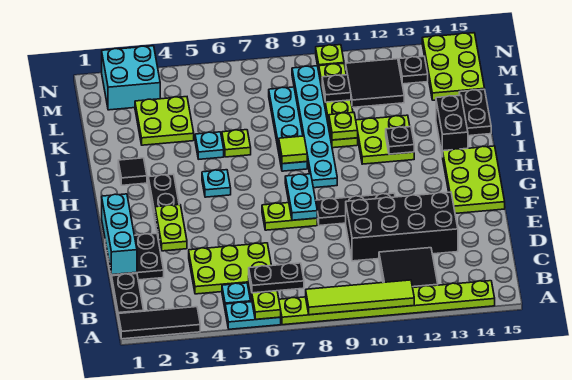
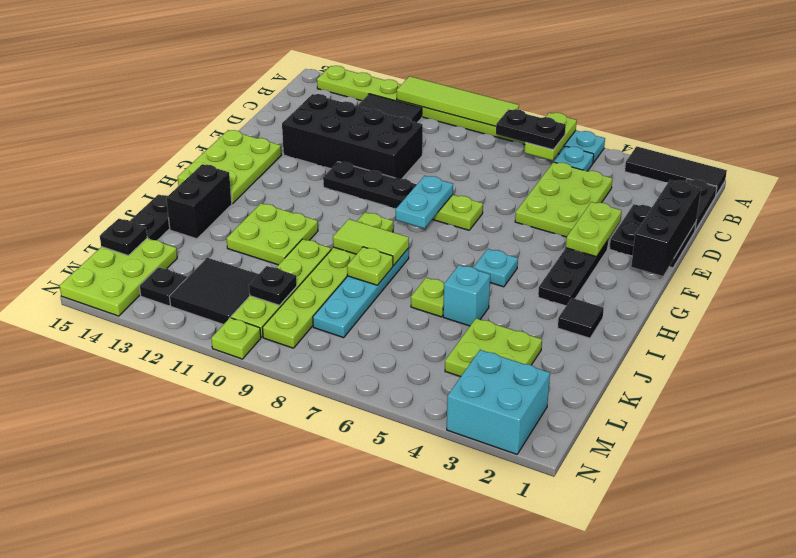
lime 2x3 plate [189,243,271,294] -> lime 2x3 plate turned to [515,162,612,237]
cyan 1x3 brick [102,194,137,275] -> black 1x3 brick [631,180,701,276]
cyan 1x6 plate [292,66,337,188] -> lime 1x6 plate [262,212,393,348]
lime 1x1 tile [279,136,307,164] -> lime 1x2 tile [333,219,409,266]
black 1x1 plate [386,127,414,154] -> black 1x1 plate moved to [100,219,147,256]
cyan 1x1 plate [195,132,224,159] -> cyan 1x1 brick [443,265,490,326]
lime 1x1 plate [329,113,358,140] -> lime 1x1 plate moved to [347,247,393,285]

